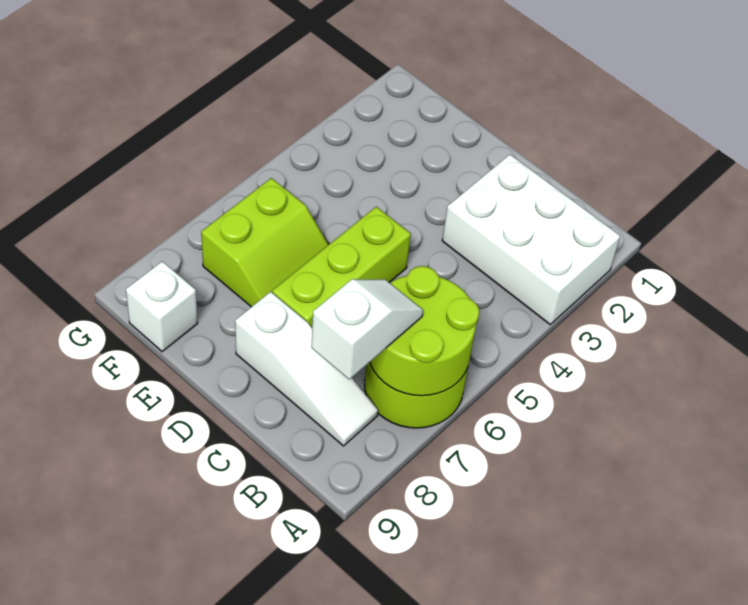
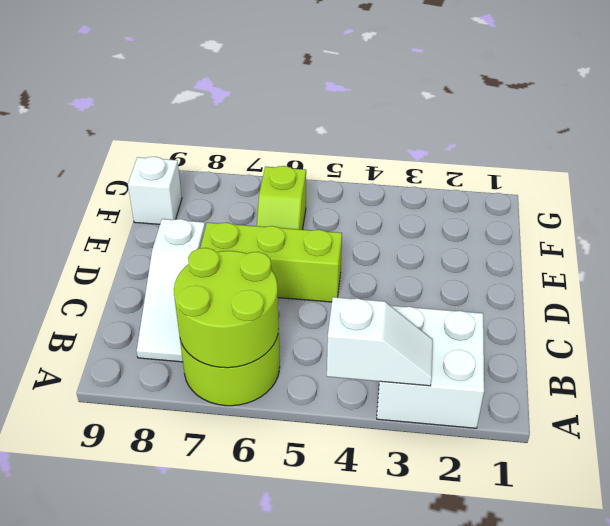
white 2x3 brick [442,155,620,324] -> white 2x2 brick [377,306,484,428]
white 1x2 slope [311,279,423,379] -> white 1x2 slope moved to [327,297,433,386]
lime 2x2 slope [201,178,329,307] -> lime 1x2 slope [257,166,306,230]

